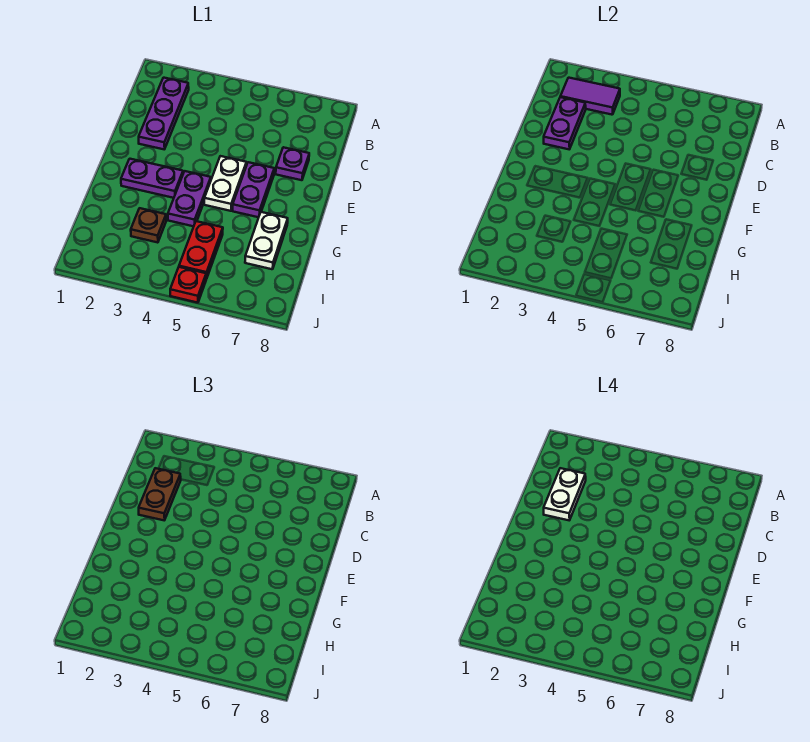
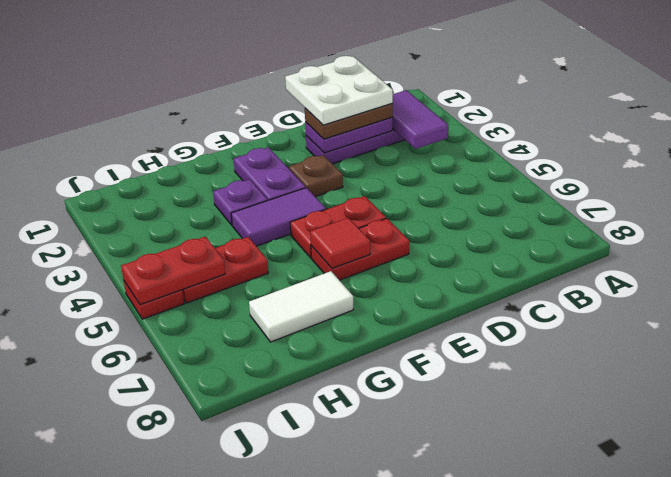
white 1x2 plate [544,468,586,520] -> white 2x2 plate [285,56,393,125]
purple 1x1 plate [276,147,309,180] -> purple 1x1 plate moved to [213,179,268,225]
white 1x2 plate [204,156,246,211] -> red 1x2 plate [290,196,386,258]
purple 1x2 plate [233,162,274,217] -> red 1x2 plate [311,218,409,280]
purple 1x2 plate [168,171,211,226] -> purple 1x2 tile [231,188,326,246]
none -> red 1x1 tile [310,218,370,268]
white 1x2 plate [245,212,288,269] -> white 1x2 tile [249,271,353,342]
brown 1x1 plate [131,208,166,243] -> brown 1x1 plate moved to [289,155,343,197]
none -> red 1x2 plate [121,237,225,305]

